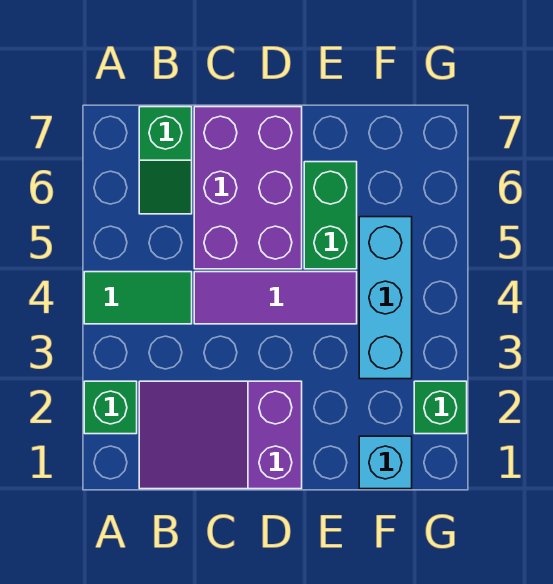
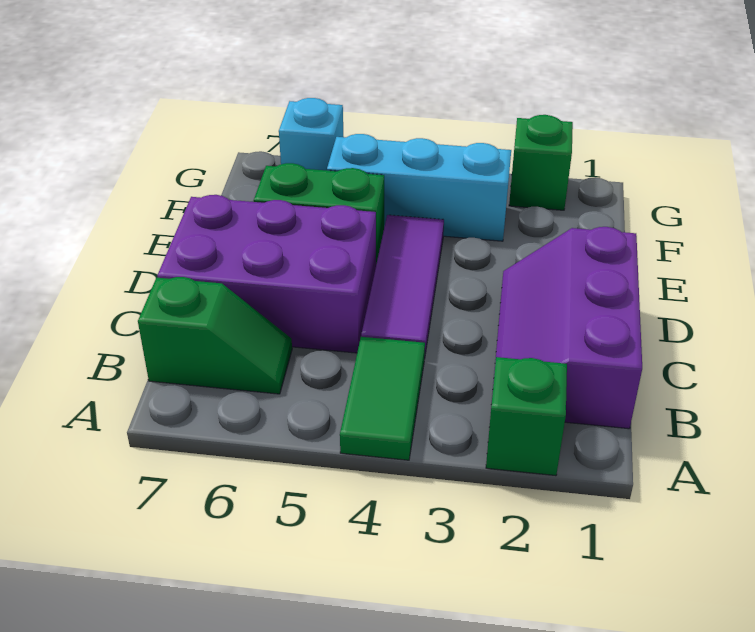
purple 2x3 slope [139,381,302,489] -> purple 2x3 slope turned to [493,227,642,429]
cyan 1x1 brick [359,436,412,489] -> cyan 1x1 brick moved to [279,98,344,170]

